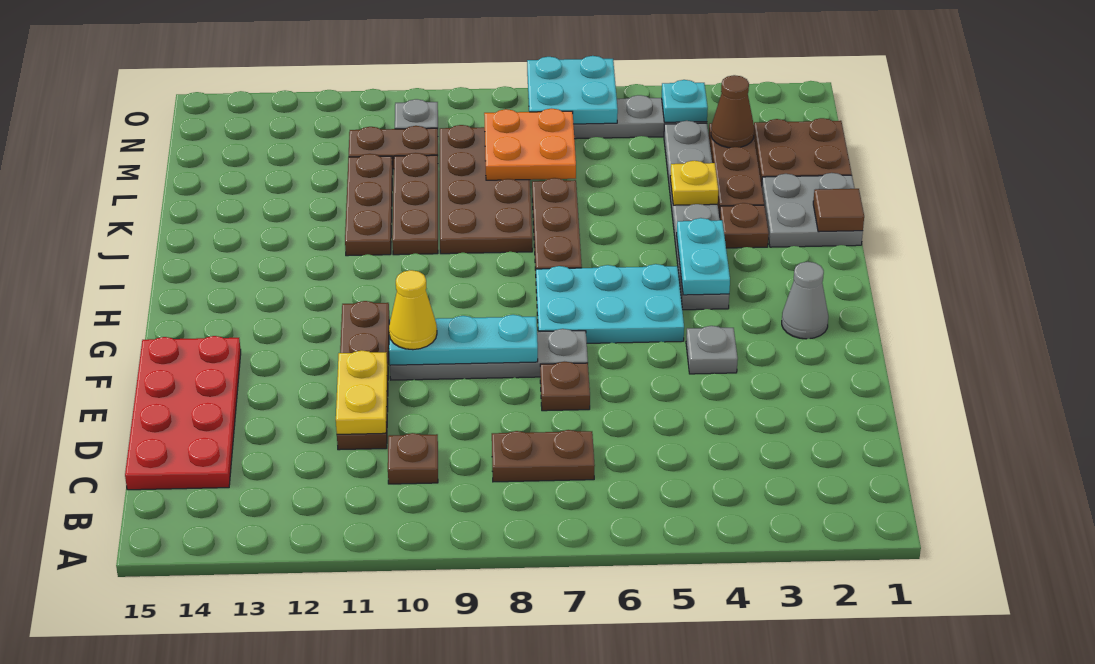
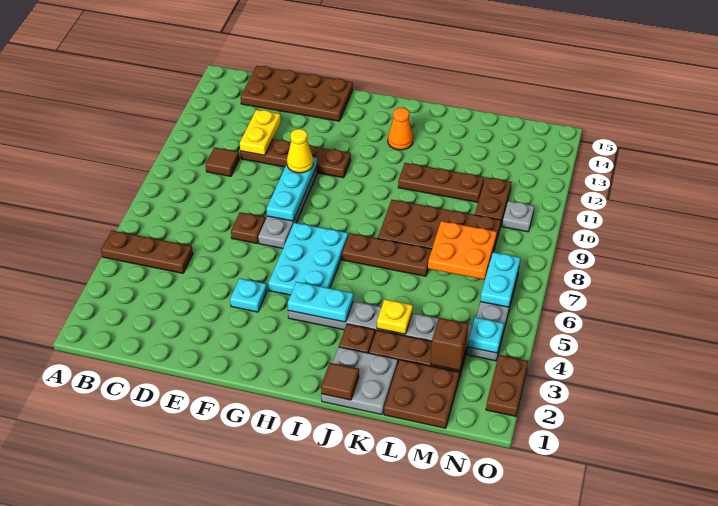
brown 1x2 plate [492,430,595,482] -> brown 1x2 plate moved to [486,355,528,416]
brown 1x1 plate [388,433,438,484] -> brown 1x1 tile [206,147,239,176]
red 2x4 plate [125,336,241,490] -> brown 2x4 plate [241,66,353,121]
yellow 1x2 plate [336,350,387,434] -> yellow 1x2 plate turned to [240,110,281,155]
grey 1x1 plate [686,326,738,374] -> cyan 1x1 plate [230,278,267,312]
grey 1x1 cone [782,262,828,339] -> none
none -> orange 1x1 cone [388,108,413,150]
brown 1x3 plate [392,153,438,255] -> brown 1x3 plate moved to [101,230,193,273]
brown 1x1 cone [711,75,754,148] -> brown 1x1 brick [431,318,468,371]
cyan 2x2 plate [527,56,618,124] -> cyan 1x2 plate [480,252,520,307]

